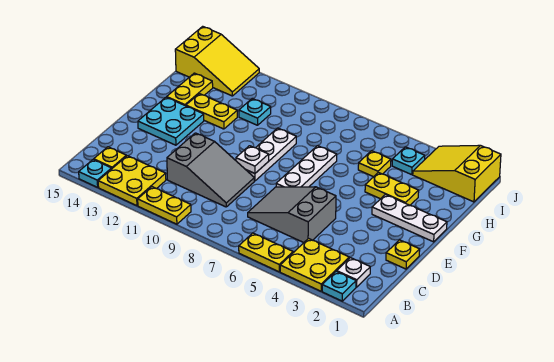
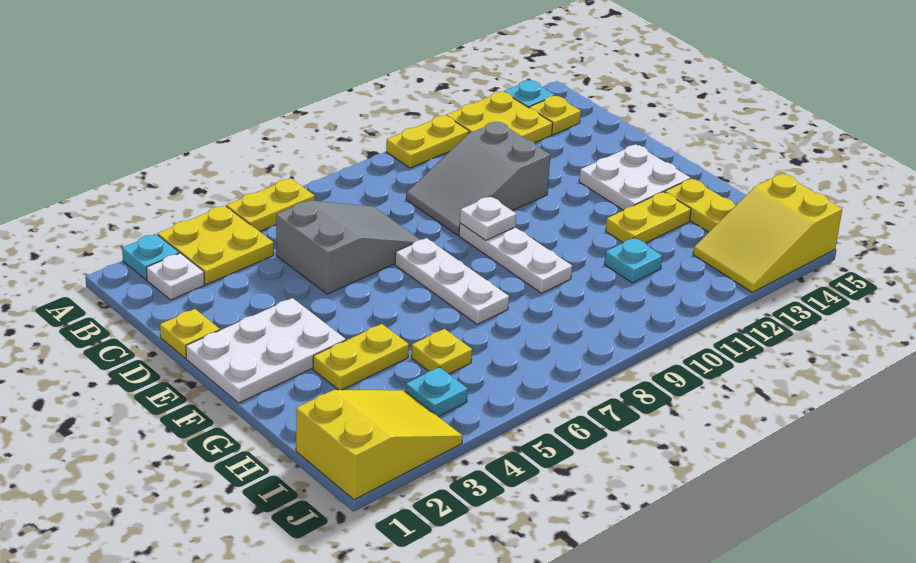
cyan 2x2 plate [138,97,204,145] -> white 2x2 plate [579,144,690,210]
white 1x3 plate [372,195,447,242] -> white 2x3 plate [186,298,346,403]

